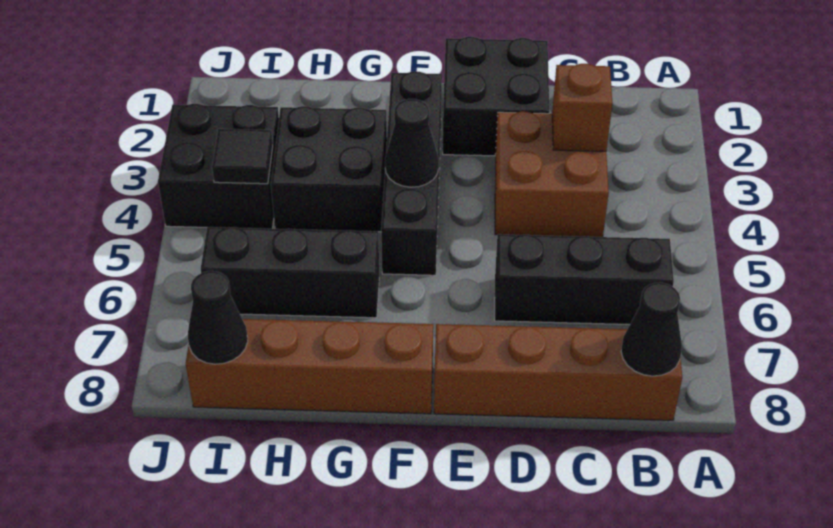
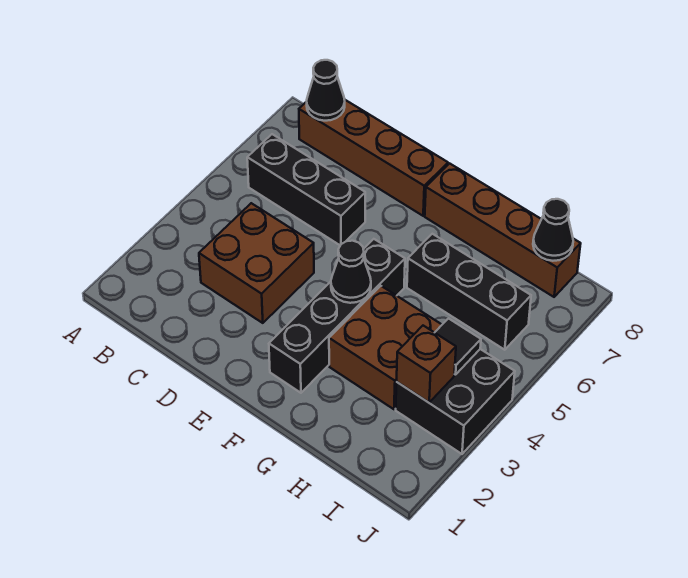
brown 1x1 brick [552,64,612,151] -> brown 1x1 brick moved to [397,326,456,402]
black 2x2 brick [443,37,549,156] -> none
black 2x2 brick [271,106,387,232] -> brown 2x2 brick [329,286,442,409]

